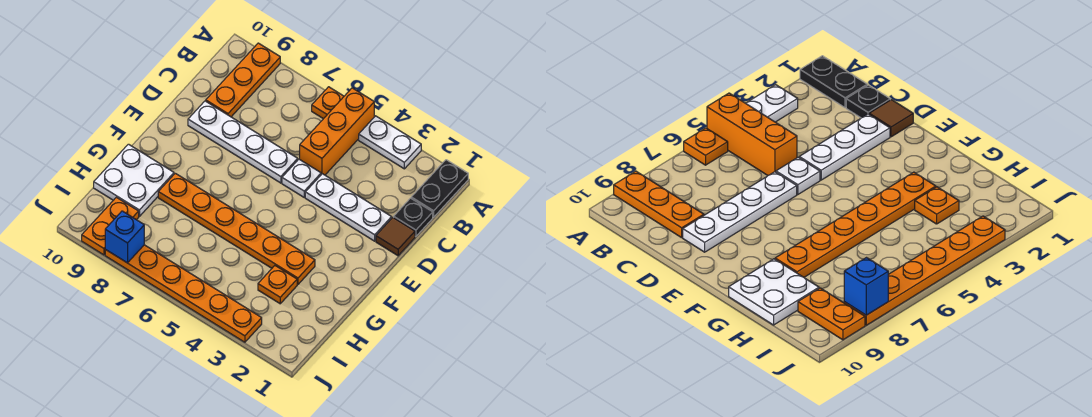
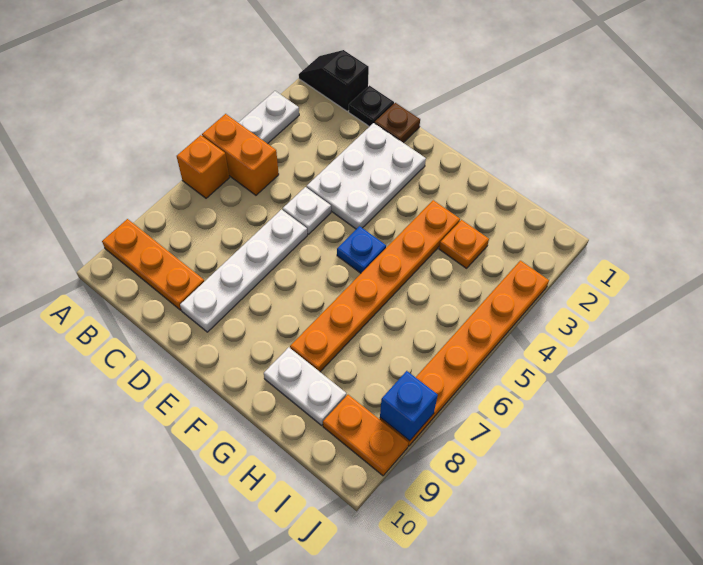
black 1x2 plate [411,160,468,217] -> black 1x2 slope [299,50,369,111]
orange 1x3 brick [300,88,374,175] -> orange 1x2 brick [202,114,279,195]
orange 1x1 plate [312,87,344,119] -> orange 1x1 brick [177,135,229,198]
brown 1x1 tile [376,218,415,256] -> brown 1x1 plate [375,103,420,143]
white 1x3 plate [305,174,392,241] -> white 2x3 plate [307,123,426,229]
none -> blue 1x1 plate [337,226,386,273]
white 2x2 plate [94,144,174,216] -> white 1x2 plate [264,347,346,425]

